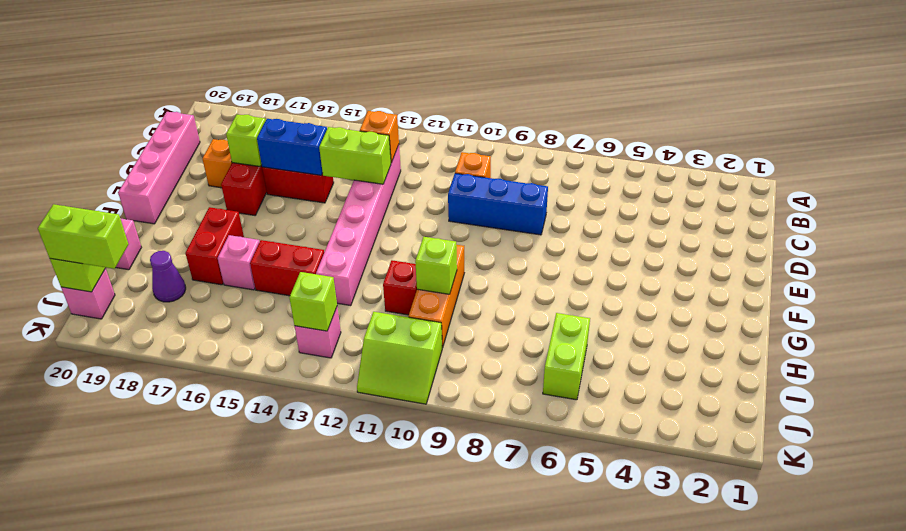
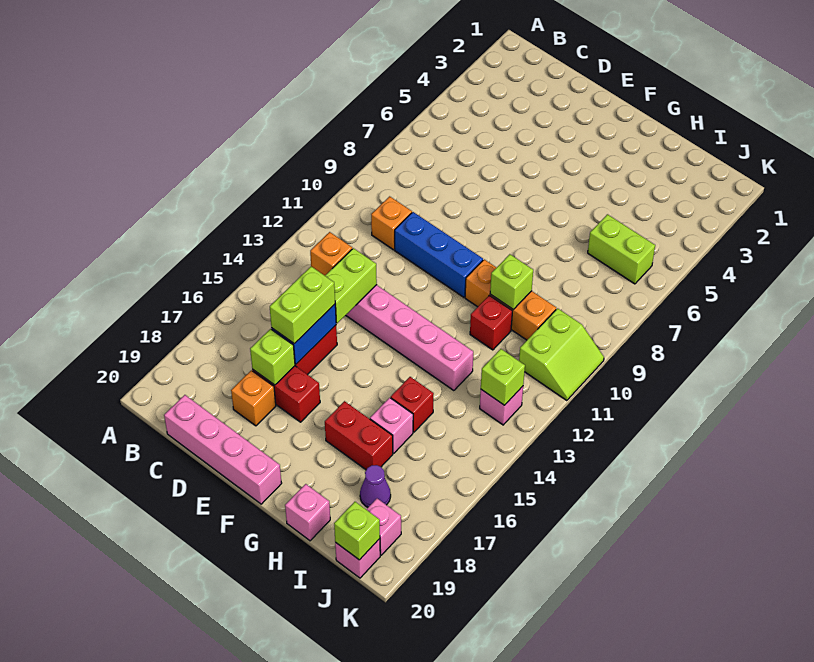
blue 1x3 brick [448,173,548,235] -> blue 1x3 brick turned to [395,212,483,297]
red 1x2 brick [250,240,324,296] -> red 1x1 brick [391,377,434,432]
none -> pink 1x1 brick [366,499,401,555]
lime 1x2 brick [38,204,129,269] -> lime 1x2 brick moved to [270,267,335,344]

